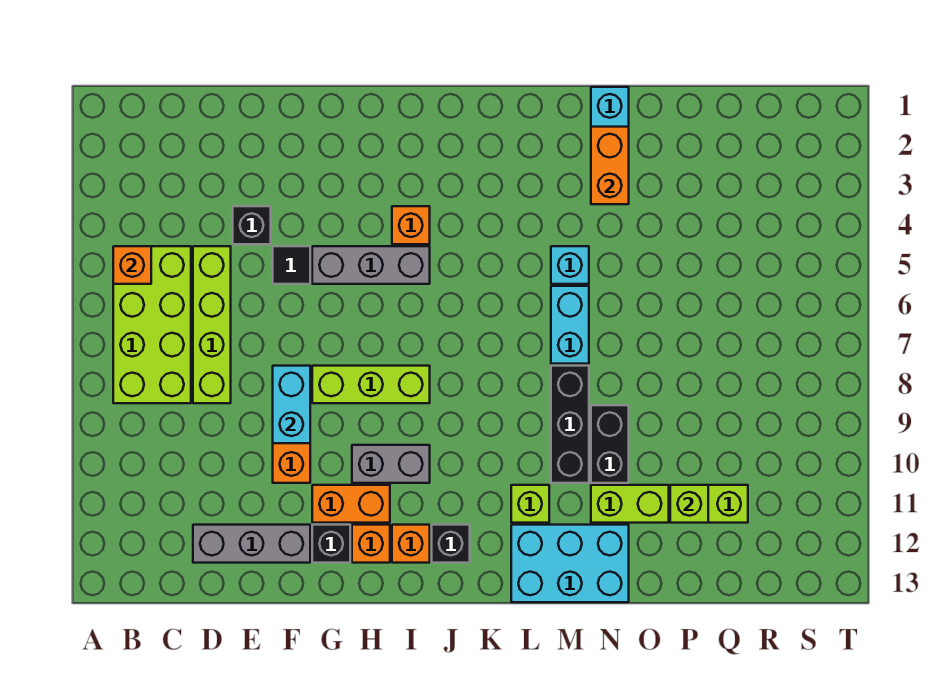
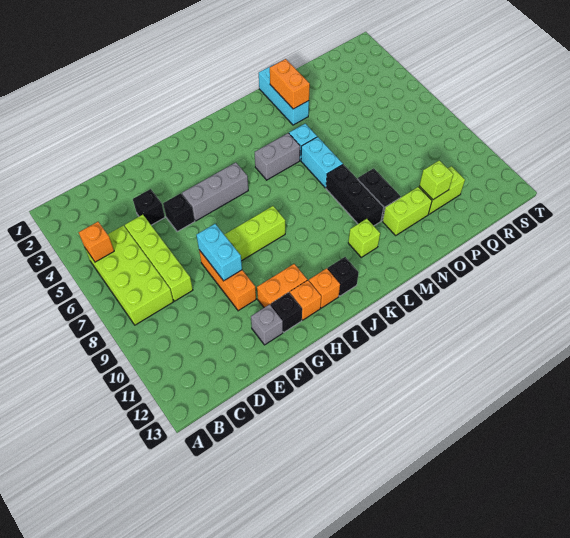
grey 1x3 brick [193,525,310,563] -> grey 1x1 brick [251,305,283,345]
black 1x1 tile [273,246,310,284] -> black 1x1 brick [163,193,195,232]
grey 1x2 brick [352,445,430,483] -> grey 1x2 brick moved to [255,133,300,180]
orange 1x1 brick [392,206,430,244] -> none
cyan 2x3 brick [511,525,629,602] -> none

